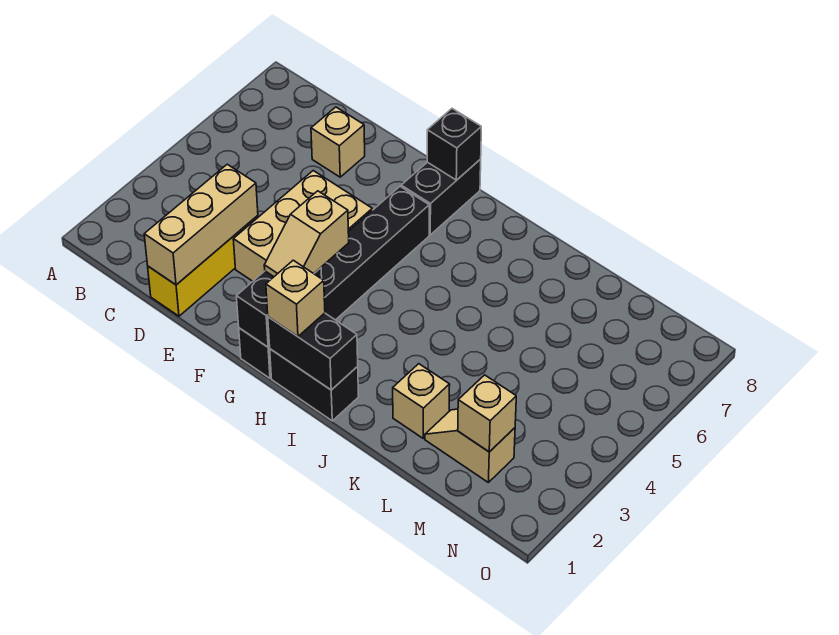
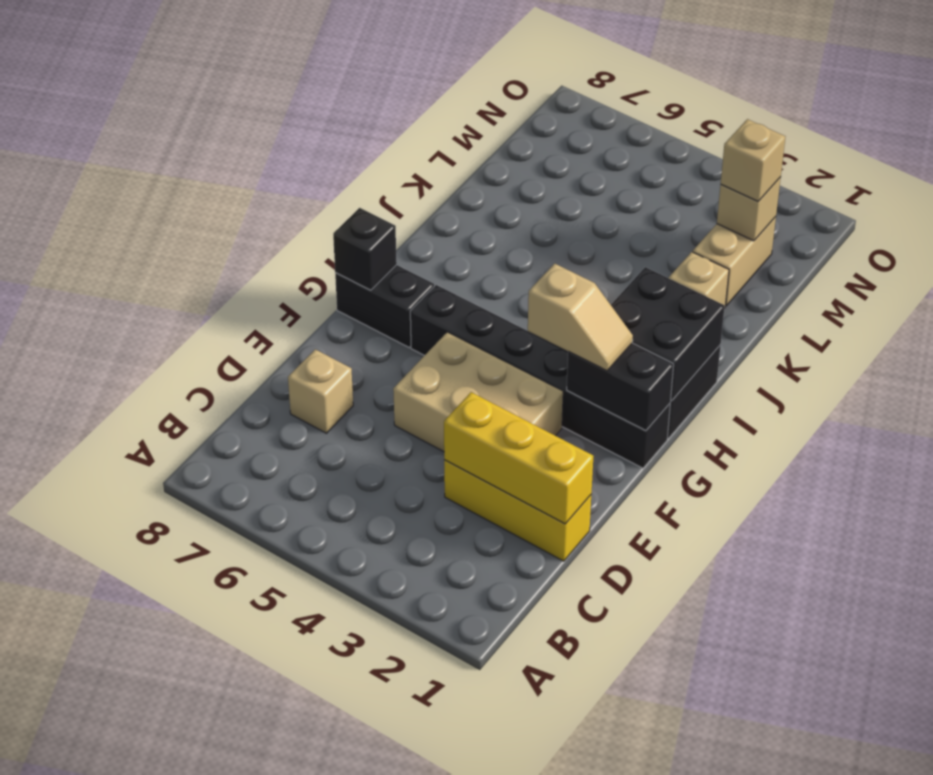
tan 1x3 brick [144,164,258,285] -> yellow 1x3 brick [444,392,593,524]
black 1x2 brick [268,313,358,390] -> black 2x2 brick [611,267,725,401]
tan 1x1 brick [266,260,325,336] -> tan 1x1 brick moved to [721,119,785,201]
tan 1x2 slope [425,409,515,482] -> tan 1x2 brick [693,217,776,306]

